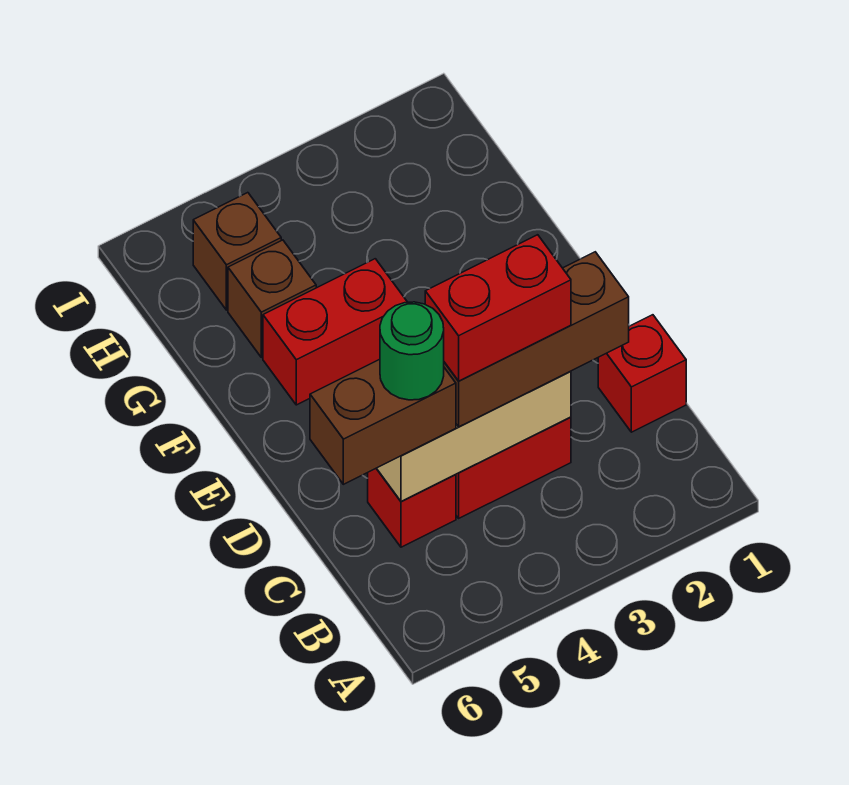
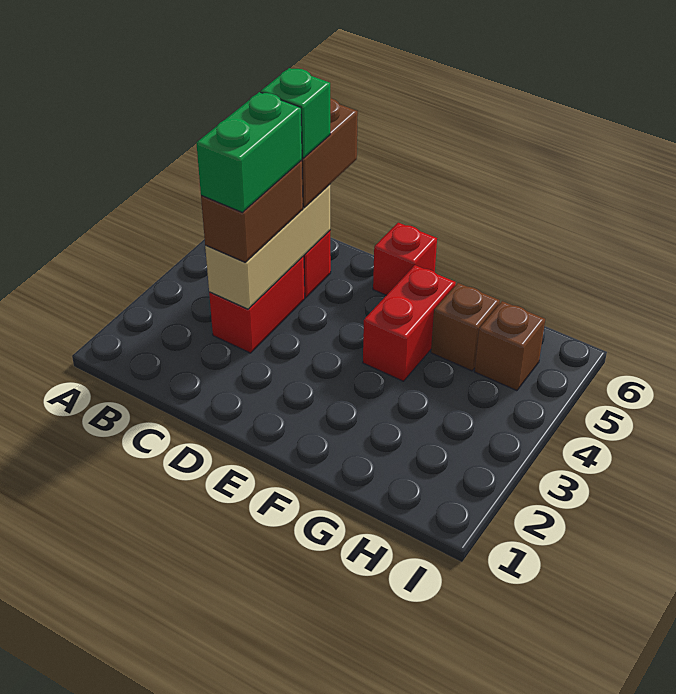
red 1x1 brick [598,315,686,432] -> red 1x1 brick moved to [373,223,437,295]
brown 1x3 brick [444,252,629,427] -> brown 1x2 brick [201,160,303,262]
red 1x2 brick [425,235,571,381] -> green 1x2 brick [196,92,302,212]
green 1x1 round brick [380,302,444,400] -> green 1x1 brick [261,68,330,158]

